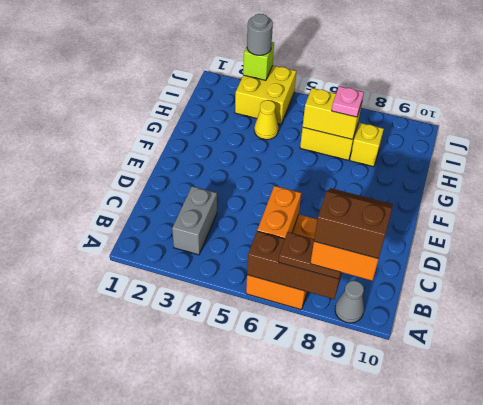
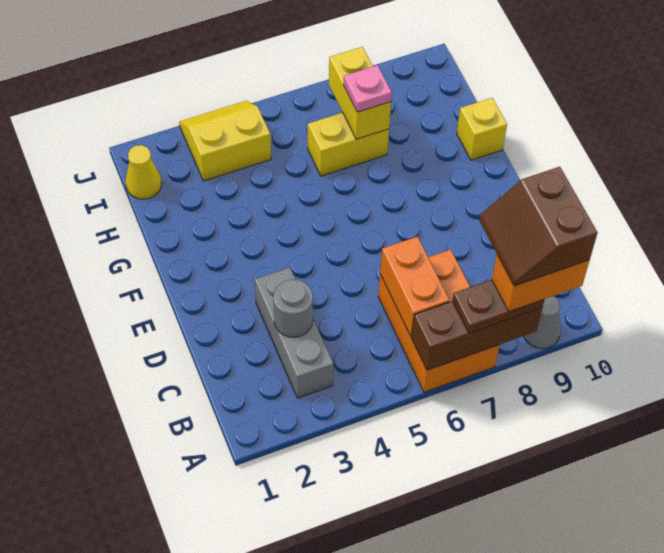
brown 2x2 slope [314,188,393,259] -> brown 2x2 slope turned to [479,167,597,286]
grey 1x2 brick [172,186,217,255] -> grey 1x3 brick [255,267,334,398]
yellow 1x1 cone [254,100,278,140] -> yellow 1x1 cone moved to [125,145,162,199]
yellow 1x2 brick [303,88,362,139] -> yellow 1x2 brick turned to [329,47,391,139]
yellow 1x1 brick [350,123,384,167] -> yellow 1x1 brick moved to [457,98,507,160]
yellow 2x2 brick [235,66,296,124] -> yellow 2x2 slope [179,101,271,181]
lime 1x1 brick [243,42,274,80] -> none
grey 1x1 round brick [247,14,273,55] -> grey 1x1 round brick moved to [273,280,313,337]

